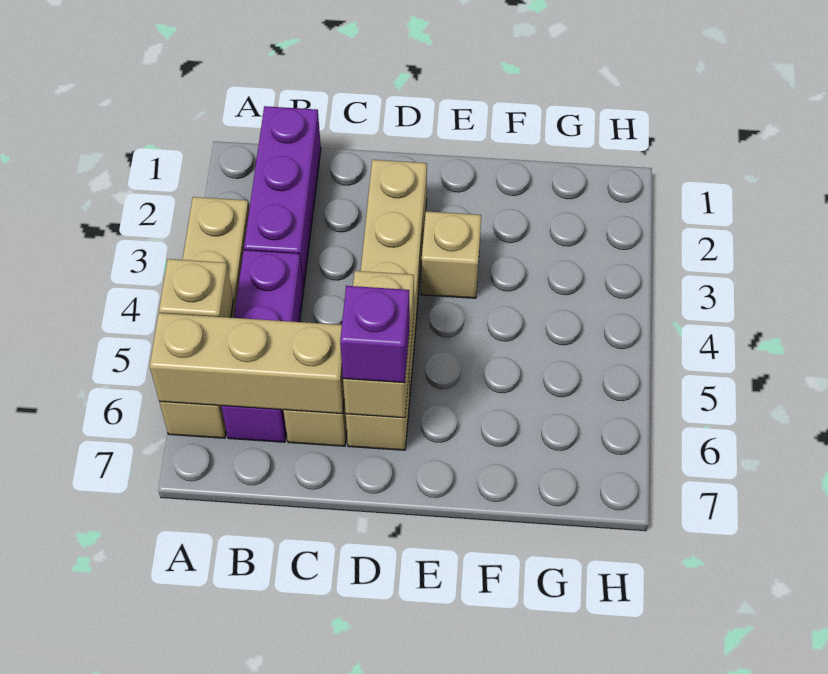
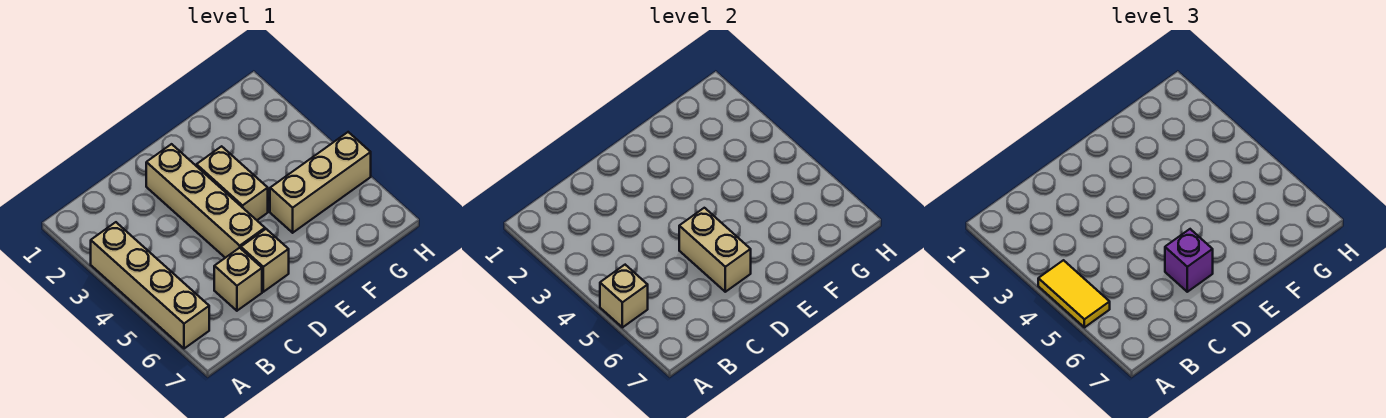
none -> yellow 1x2 tile [1038,260,1110,327]
tan 1x3 brick [150,313,344,414] -> tan 1x3 brick moved to [270,132,371,233]
purple 1x3 brick [244,106,321,287] -> none
purple 1x3 brick [221,250,304,442] -> none
tan 1x1 brick [421,211,481,298] -> tan 1x2 brick [196,146,268,220]

